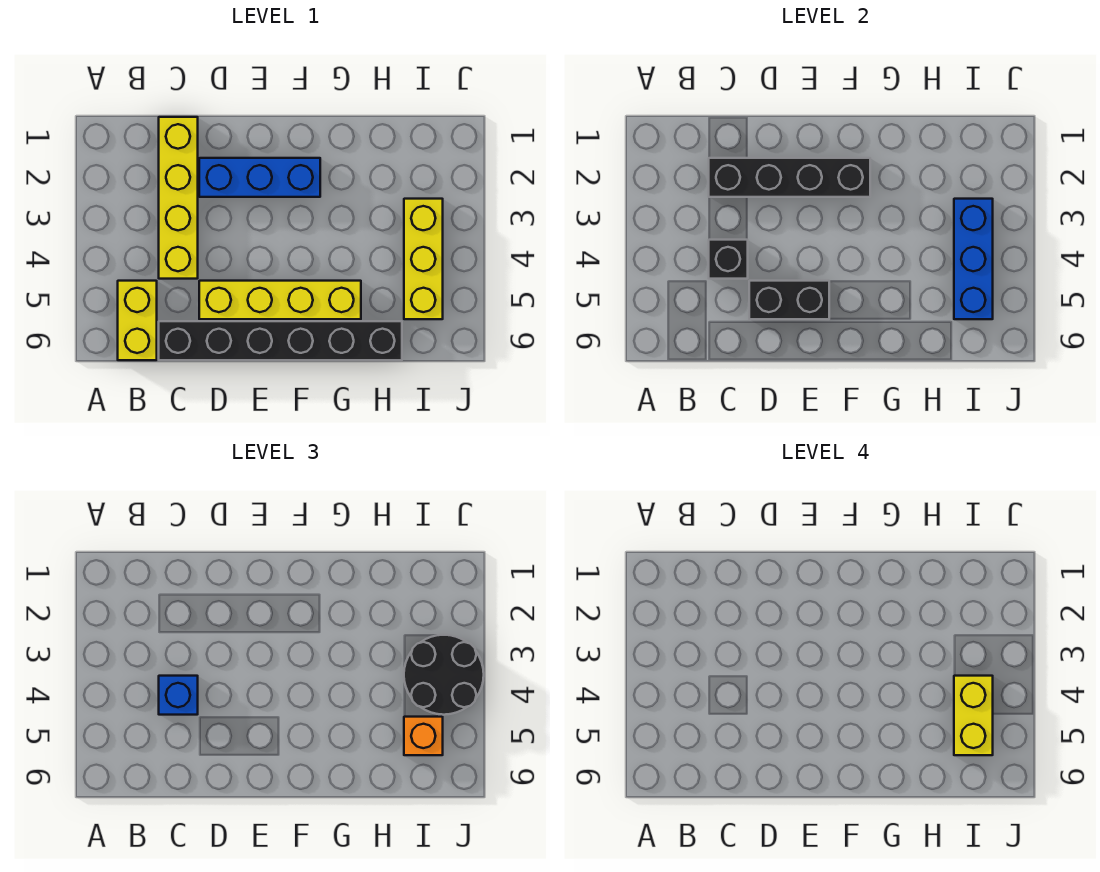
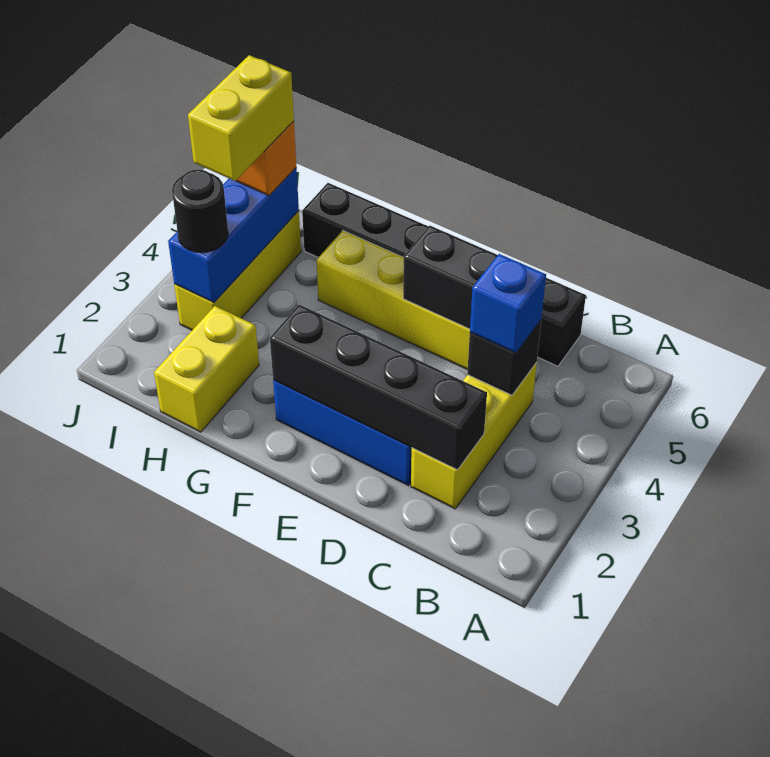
yellow 1x2 brick [118,281,157,360] -> yellow 1x2 brick moved to [154,306,259,432]
yellow 1x4 brick [159,117,198,279] -> yellow 1x3 brick [411,363,537,509]
black 2x2 round brick [404,635,484,715] -> black 1x1 round brick [172,170,228,253]

